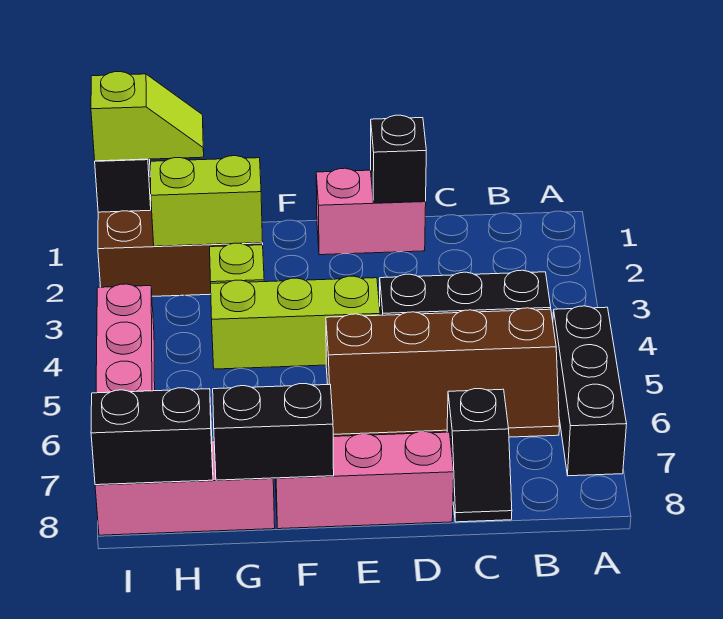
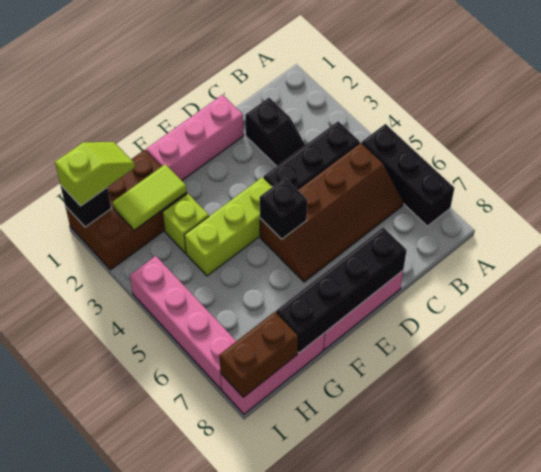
black 1x2 slope [447,389,512,522] -> black 1x2 slope moved to [245,98,305,166]
pink 1x2 brick [316,168,426,255] -> pink 1x3 brick [146,95,244,180]
black 1x1 brick [371,115,426,203] -> black 1x1 brick moved to [260,178,307,239]
black 1x2 brick [213,384,334,480] -> black 1x4 brick [276,227,407,353]
lime 1x2 brick [151,156,263,246] -> lime 1x2 tile [113,164,187,230]
black 1x2 brick [91,388,213,485] -> brown 1x2 brick [219,312,298,397]

